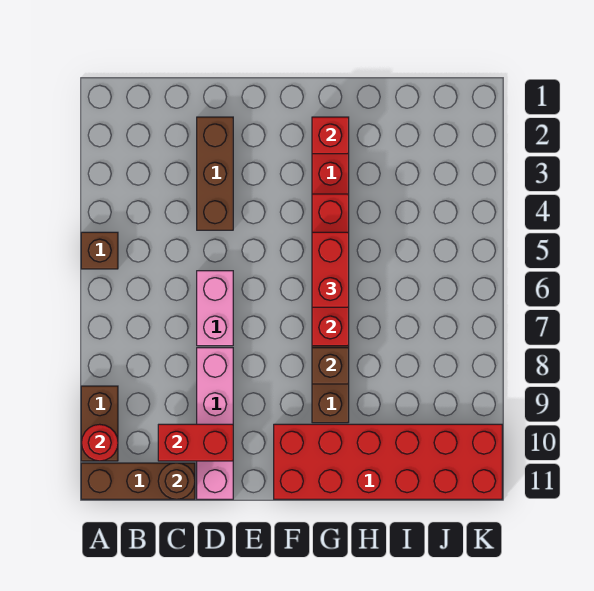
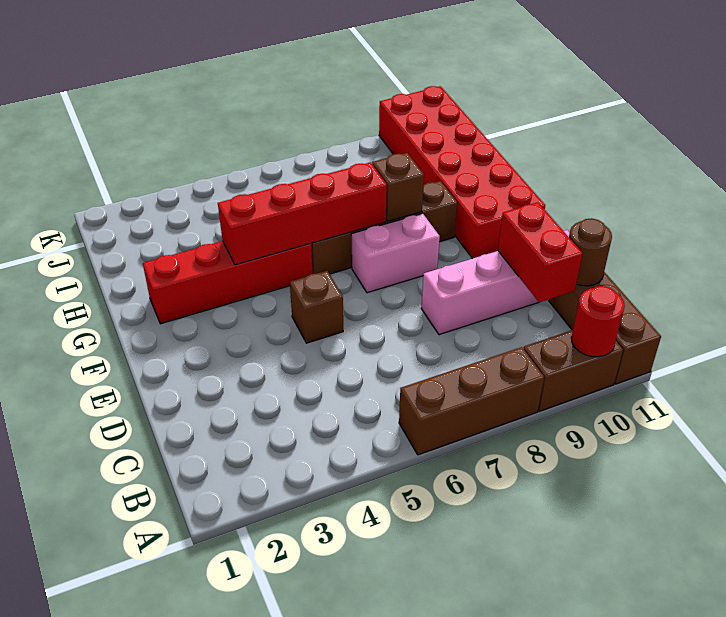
brown 1x1 brick [81,232,118,269] -> brown 1x1 brick moved to [290,271,343,343]
brown 1x3 brick [197,117,233,230] -> brown 1x3 brick moved to [399,347,544,455]
pink 1x2 brick [197,271,233,346] -> pink 1x2 brick moved to [351,213,440,293]
red 1x1 brick [312,117,349,154] -> none
red 1x2 brick [312,232,349,307] -> none

